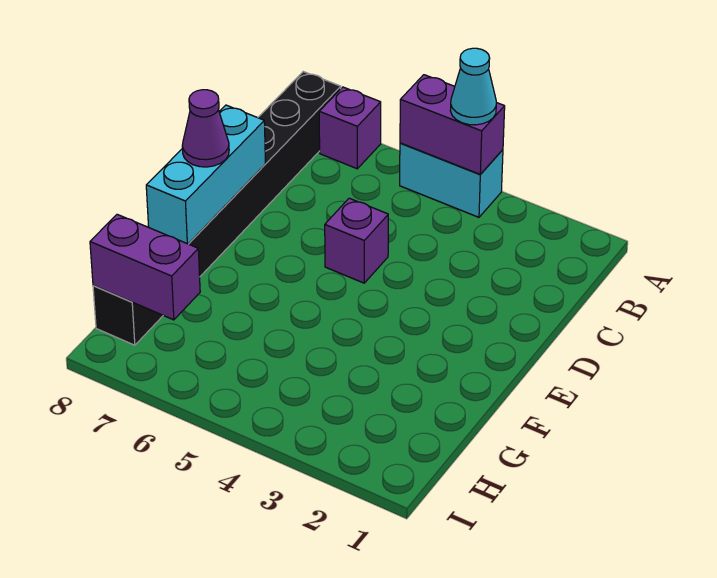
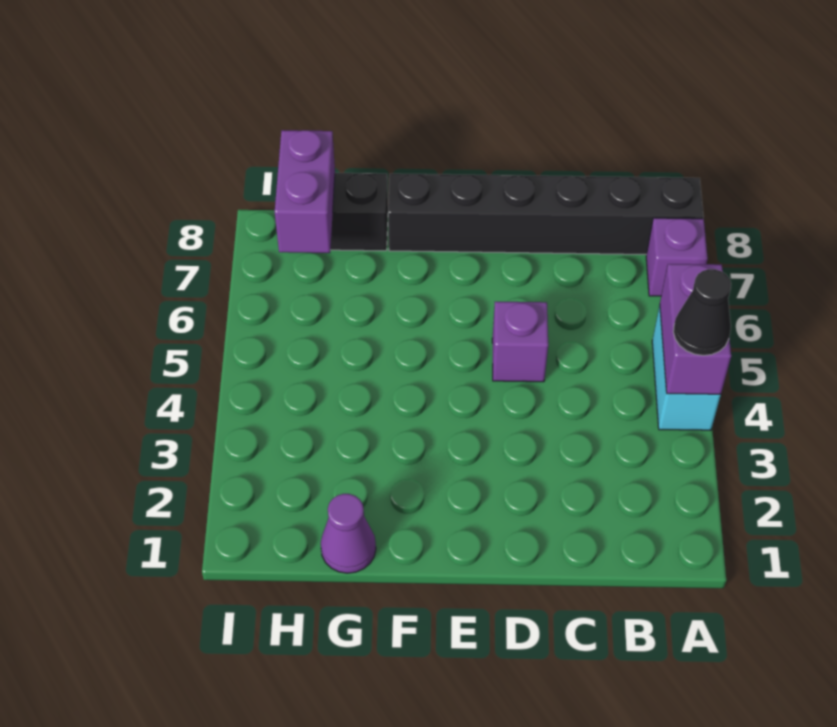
cyan 1x1 cone [450,48,496,125] -> black 1x1 cone [673,269,731,355]
cyan 1x3 brick [146,105,265,244] -> none
purple 1x1 cone [182,90,229,167] -> purple 1x1 cone moved to [321,494,376,573]

